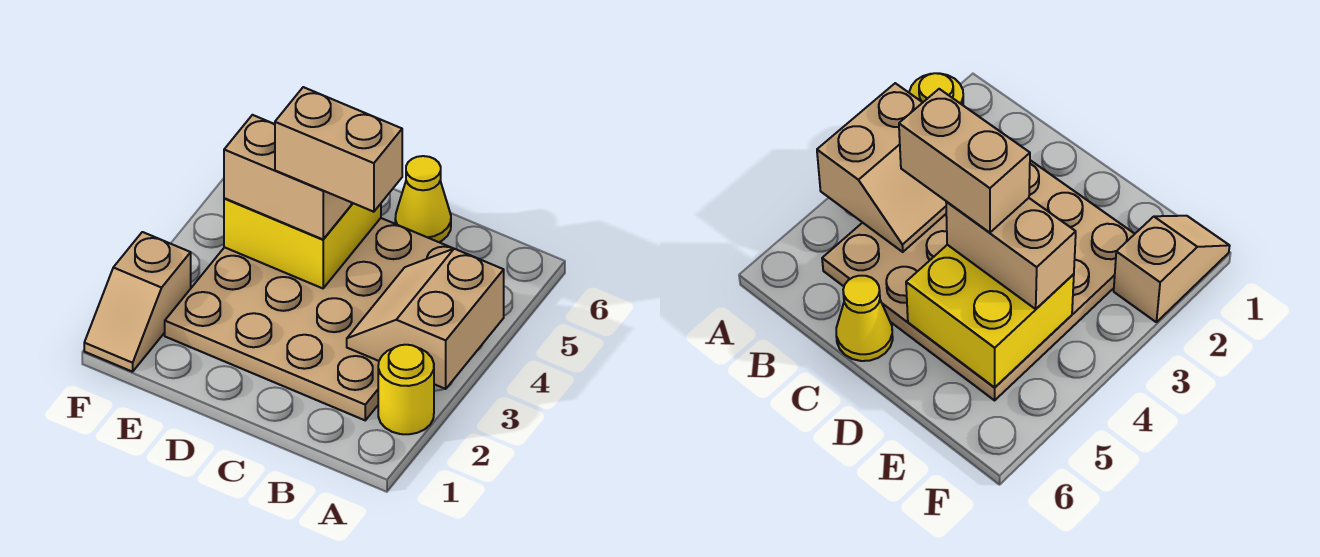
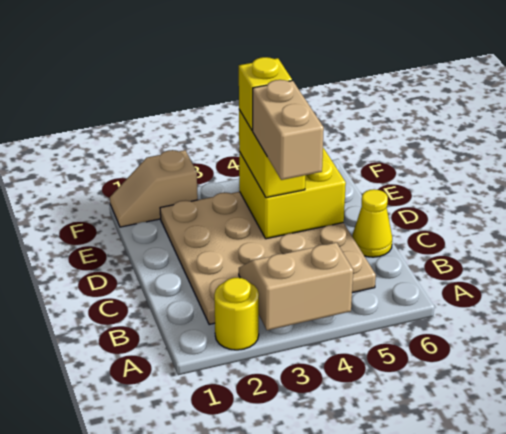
tan 1x2 brick [224,115,351,239] -> yellow 1x2 brick [239,110,305,198]
none -> yellow 1x1 brick [239,57,292,131]

